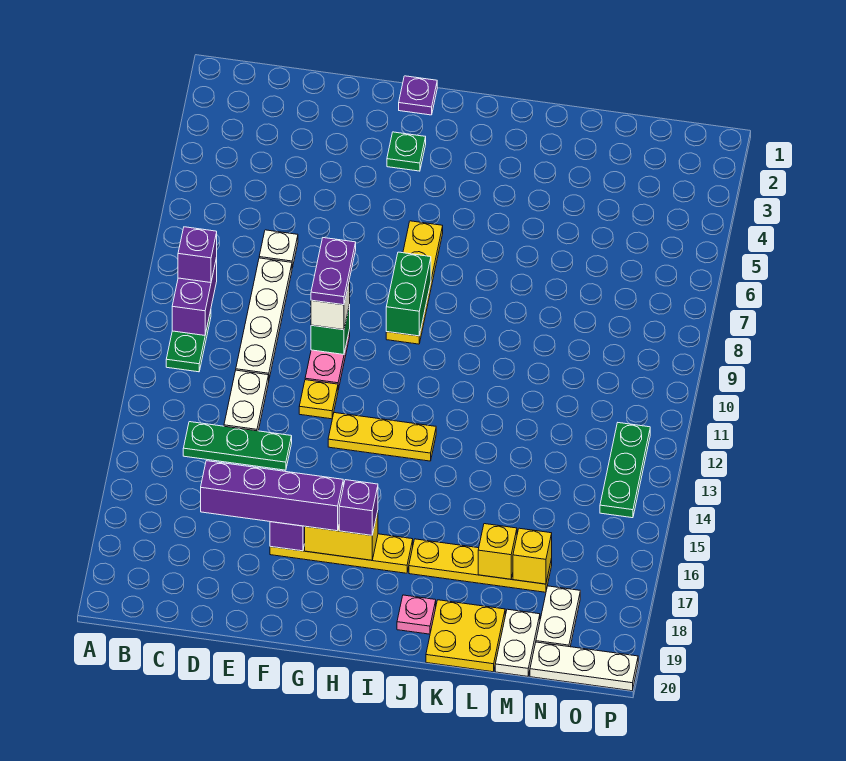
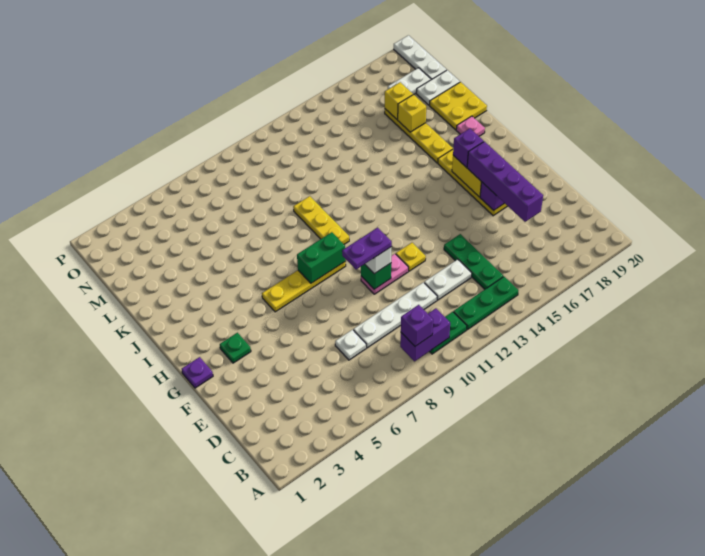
yellow 1x3 plate [328,413,436,461] -> yellow 1x3 plate moved to [293,196,349,244]
green 1x3 plate [600,423,650,518] -> green 1x3 plate moved to [453,277,518,330]

